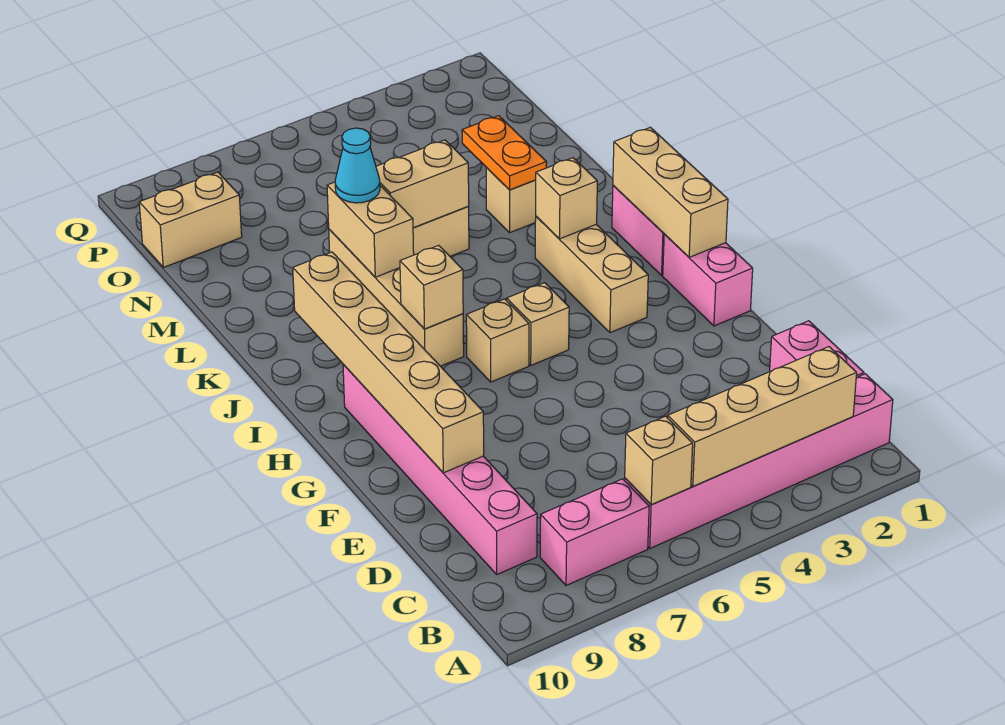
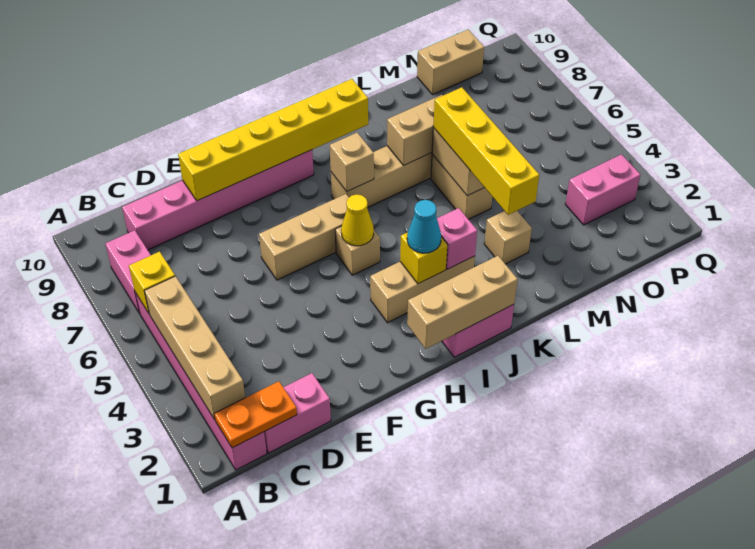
tan 1x1 brick [625,416,693,505] -> yellow 1x1 brick [129,252,175,313]
tan 1x6 brick [293,252,484,473] -> yellow 1x6 brick [178,79,368,201]
pink 1x2 brick [663,234,753,326] -> pink 1x2 brick moved to [565,154,640,225]
none -> yellow 1x1 cone [341,194,374,246]
tan 1x1 brick [466,299,529,382] -> tan 1x3 brick [259,194,349,280]
none -> yellow 1x1 brick [400,233,447,284]
tan 1x1 brick [536,158,597,239] -> pink 1x1 brick [437,208,477,269]
orange 1x2 plate [462,116,547,190] -> orange 1x2 plate moved to [214,381,297,448]
none -> yellow 1x4 brick [433,87,539,215]
cyan 1x1 cone [335,128,380,203] -> cyan 1x1 cone moved to [407,200,441,253]
tan 1x2 brick [139,172,242,267] -> tan 1x2 brick turned to [417,30,484,94]

